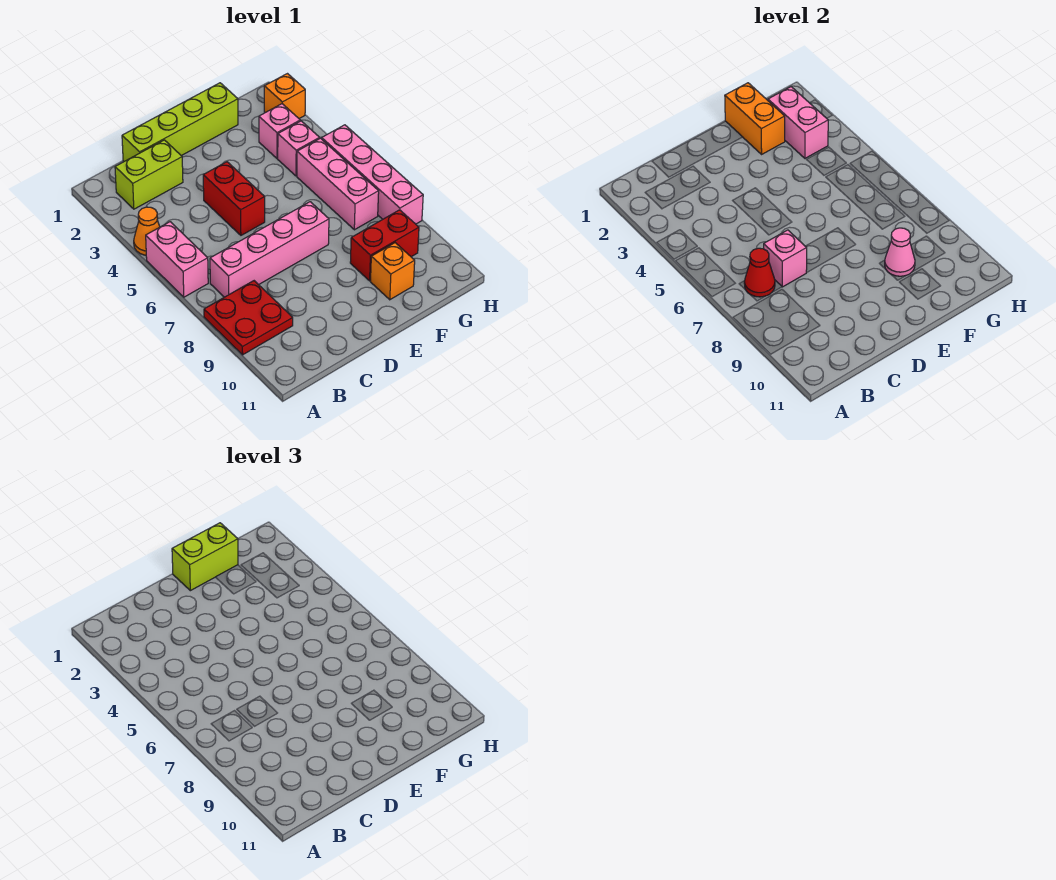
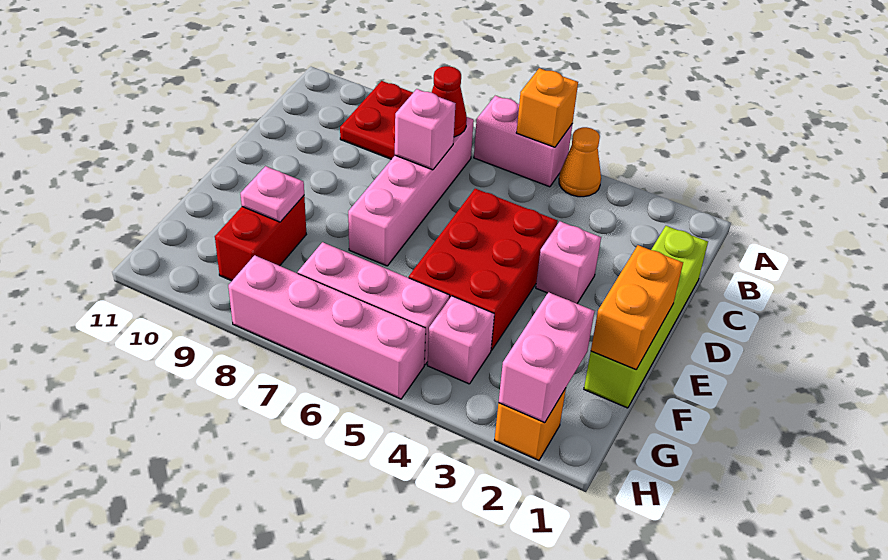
lime 1x2 brick [115,140,183,209] -> none
red 1x2 brick [203,162,265,235] -> red 2x3 brick [409,189,558,350]
lime 1x2 brick [172,523,238,591] -> none
orange 1x2 brick [725,83,785,154] -> orange 1x2 brick turned to [591,245,683,369]
pink 1x1 cone [885,228,915,276] -> pink 1x1 plate [240,166,304,222]
orange 1x1 brick [371,243,415,300] -> orange 1x1 brick moved to [516,68,578,147]
pink 1x2 brick [768,87,828,158] -> pink 1x2 brick turned to [499,292,594,423]
pink 1x1 brick [259,104,300,158] -> pink 1x1 brick moved to [536,221,601,304]

